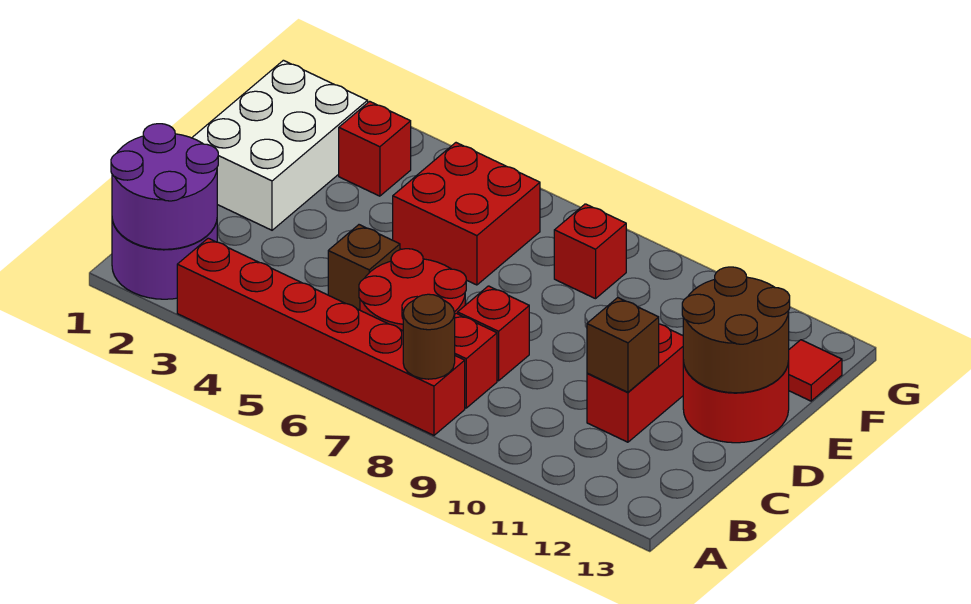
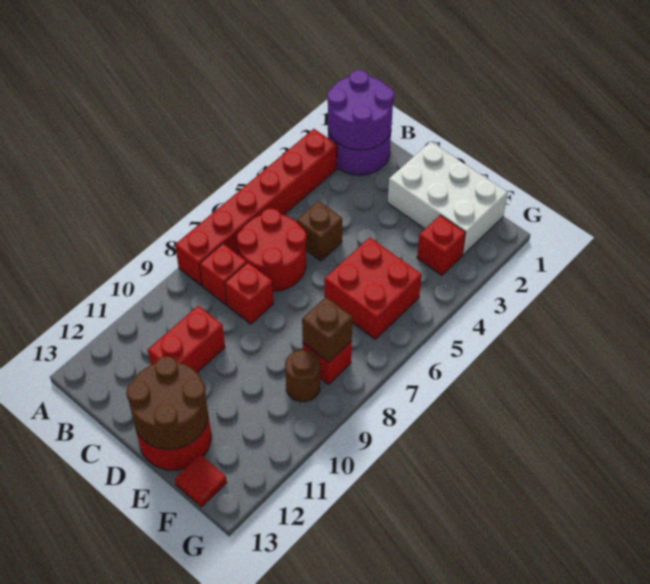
brown 1x1 round brick [403,294,455,379] -> brown 1x1 round brick moved to [285,350,320,402]
red 1x2 brick [587,324,683,442] -> red 1x2 brick turned to [148,306,225,372]
brown 1x1 brick [587,298,659,392] -> brown 1x1 brick moved to [302,297,352,362]

